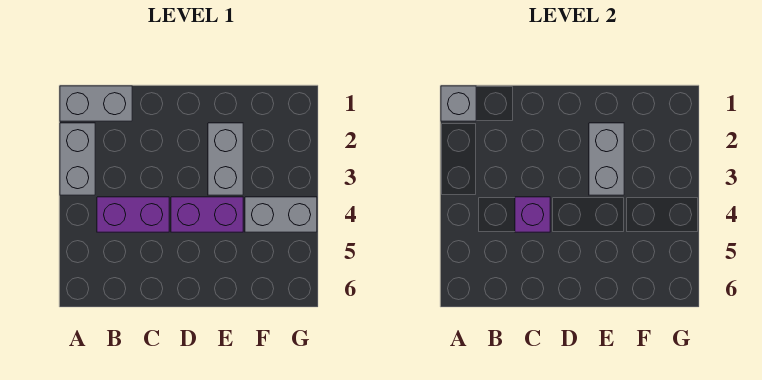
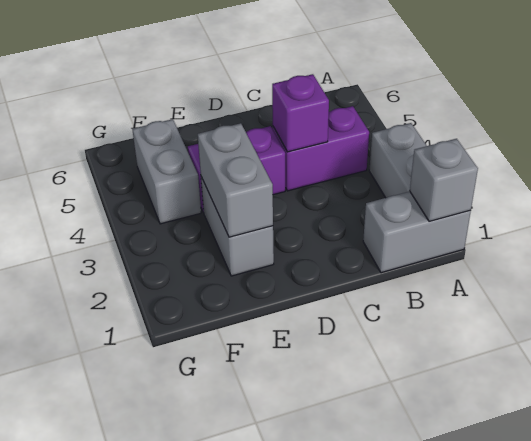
grey 1x2 brick [245,197,317,232] -> grey 1x2 brick turned to [132,119,201,224]

